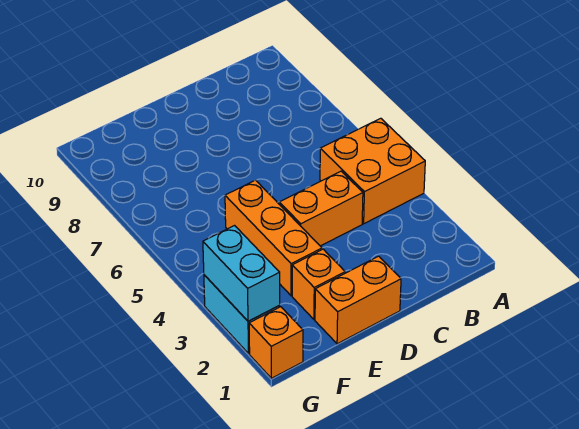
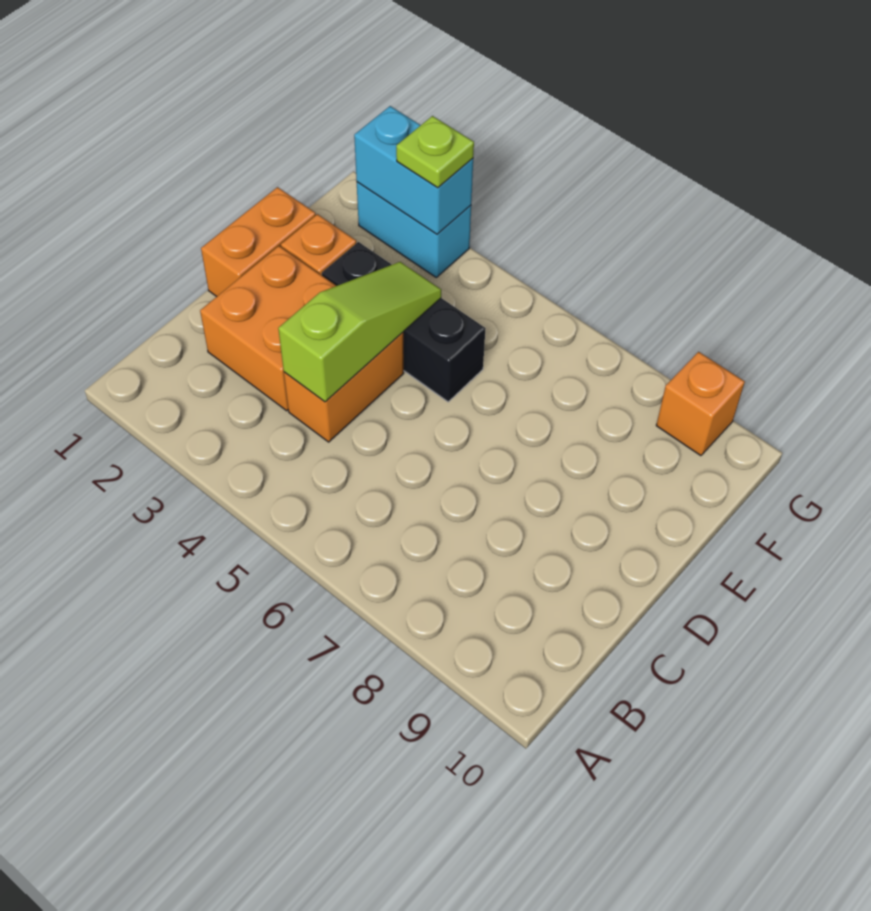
orange 2x2 brick [320,118,425,224] -> orange 2x2 brick moved to [200,246,336,411]
none -> lime 1x3 slope [278,262,441,402]
orange 1x3 brick [225,180,322,296] -> black 1x3 brick [322,242,486,402]
orange 1x1 brick [249,307,303,378] -> orange 1x1 brick moved to [656,352,745,456]
none -> lime 1x1 plate [396,116,474,188]

